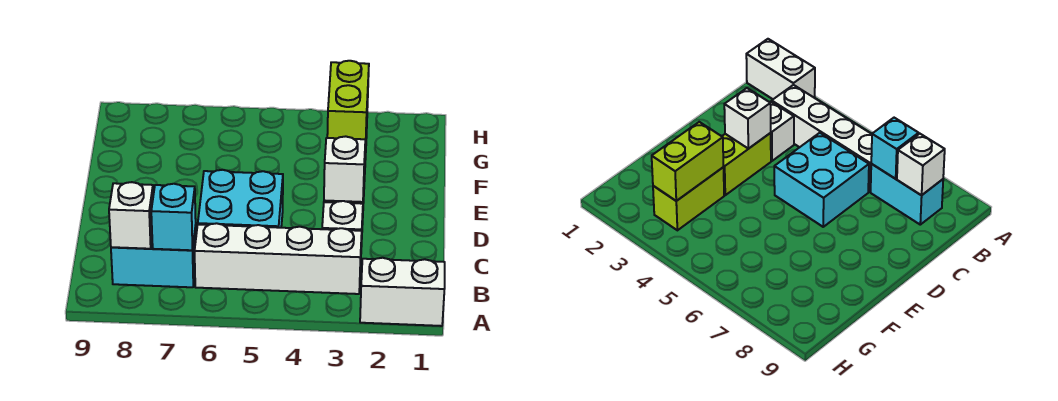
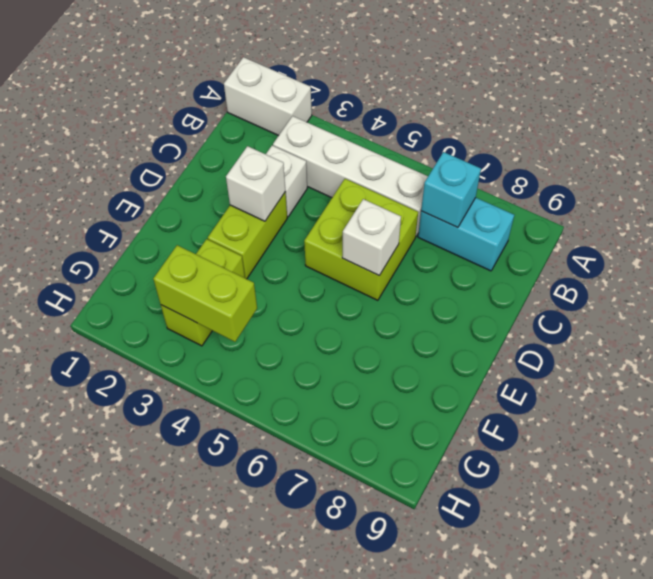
white 1x1 brick [109,182,153,249] -> white 1x1 brick moved to [342,199,401,275]
cyan 2x2 brick [198,170,283,228] -> lime 2x2 brick [304,179,418,300]
lime 1x2 brick [327,61,369,149] -> lime 1x2 brick turned to [153,245,257,342]

